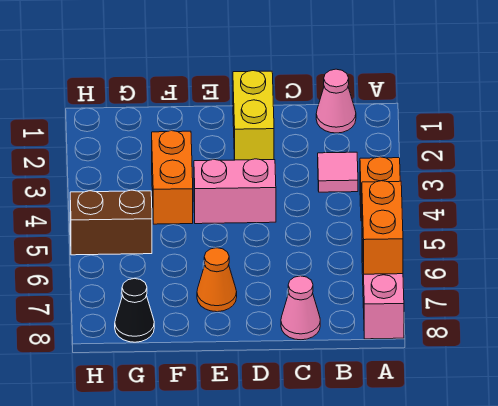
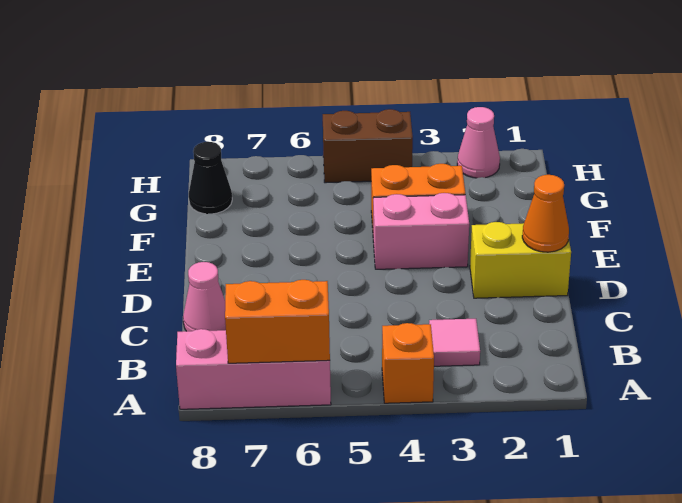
pink 1x1 cone [316,69,356,133] -> pink 1x1 cone moved to [457,107,500,178]
pink 1x2 brick [194,159,276,224] -> pink 1x2 brick turned to [373,193,469,269]
orange 1x1 cone [197,248,237,312] -> orange 1x1 cone moved to [522,175,569,252]
brown 1x2 brick [70,190,152,255] -> brown 1x2 brick turned to [323,109,413,183]

